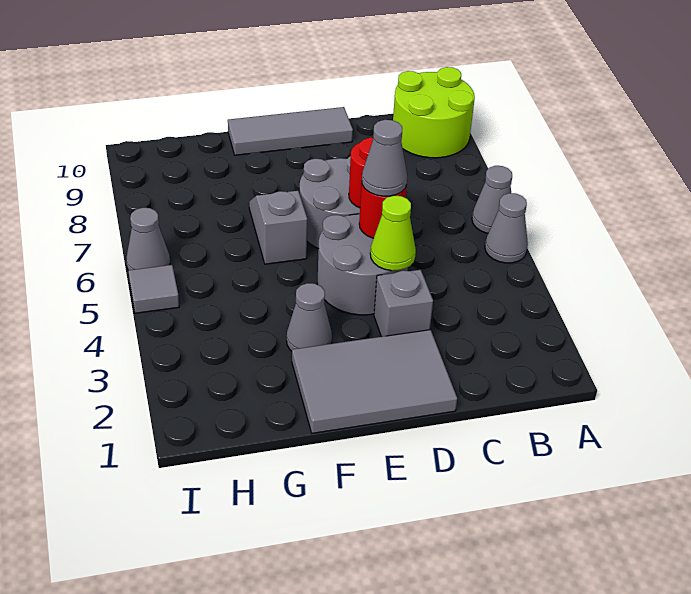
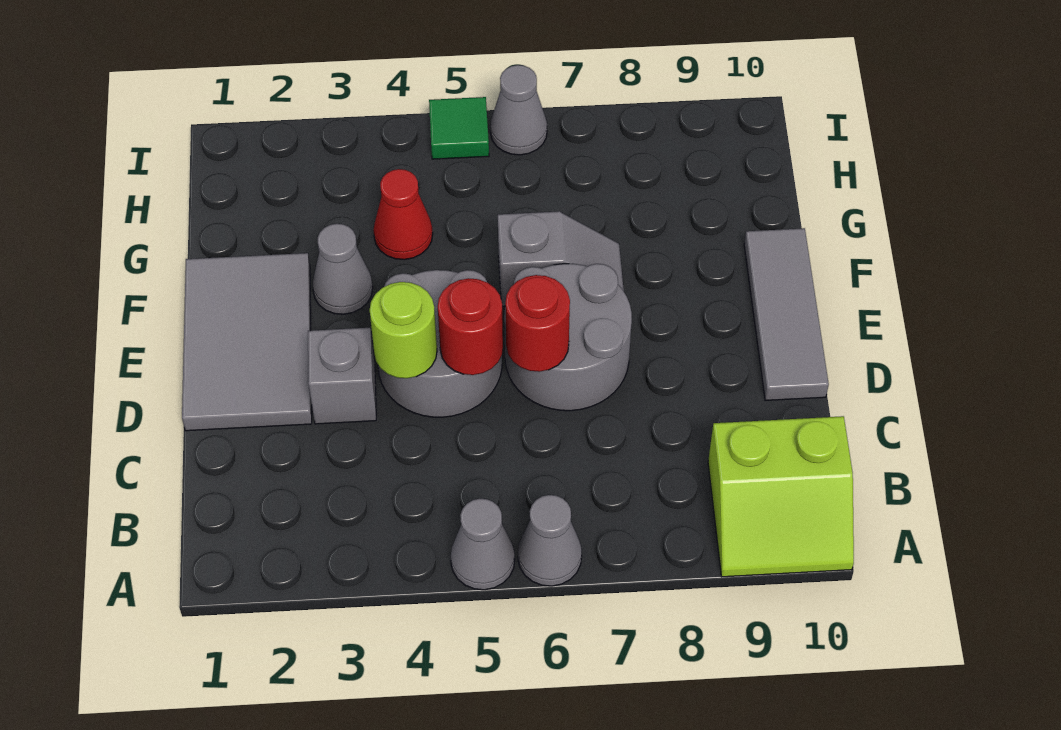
lime 2x2 round brick [393,67,475,158] -> lime 2x2 slope [708,416,854,577]
lime 1x1 cone [370,196,416,271] -> lime 1x1 round brick [370,282,437,378]
grey 1x1 cone [362,120,407,196] -> none
none -> red 1x1 cone [374,169,433,260]
grey 1x1 tile [128,265,179,313] -> green 1x1 tile [429,97,489,159]

